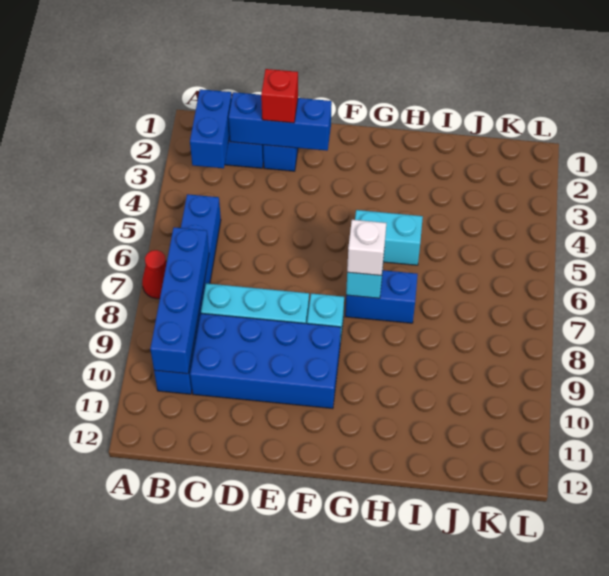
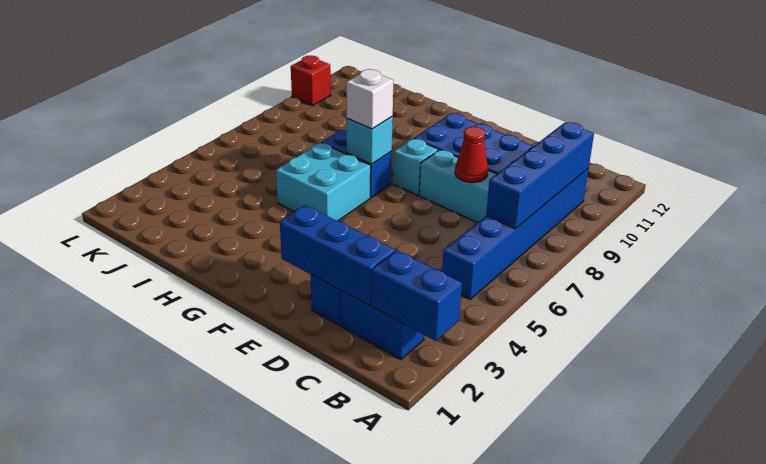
red 1x1 cone [142,250,167,299] -> red 1x1 cone moved to [455,127,488,183]
blue 1x2 brick [190,89,232,168] -> blue 1x2 brick turned to [372,250,462,341]
red 1x1 brick [261,69,298,123] -> red 1x1 brick moved to [291,56,331,106]
cyan 1x2 brick [355,210,423,265] -> cyan 2x2 brick [276,143,371,221]

